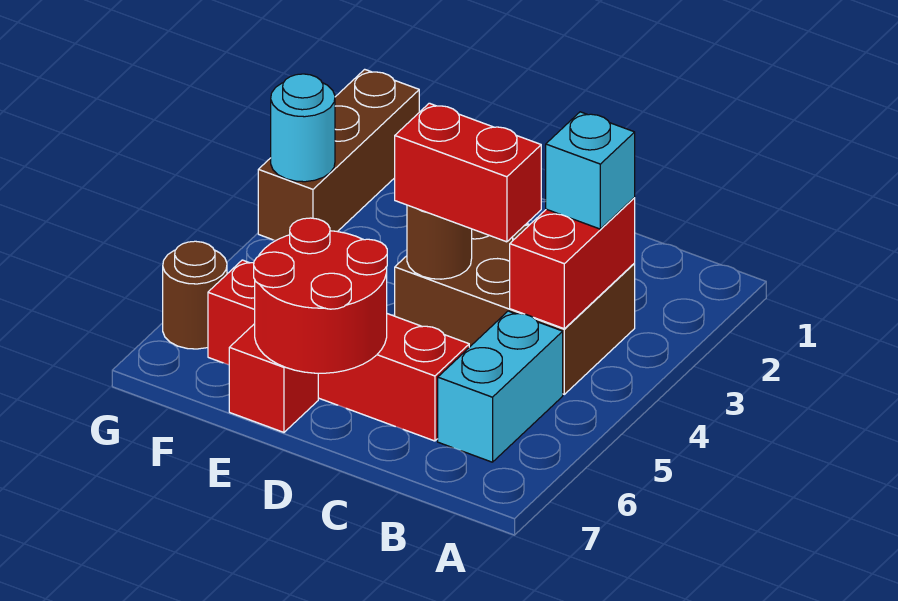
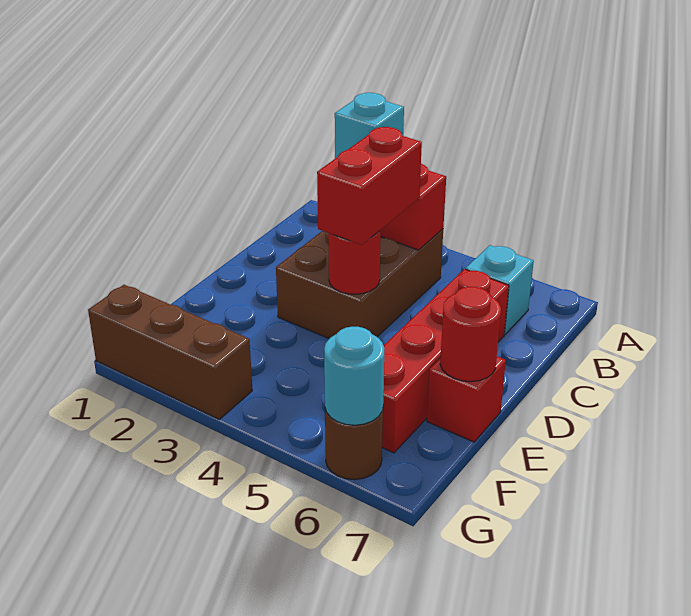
cyan 1x2 brick [438,311,563,462] -> cyan 1x1 brick [466,245,534,334]
brown 1x1 round brick [407,205,472,279] -> red 1x1 round brick [328,230,381,294]
red 2x2 round brick [254,218,387,373] -> red 1x1 round brick [440,287,501,382]
cyan 1x1 round brick [271,74,335,182] -> cyan 1x1 round brick moved to [324,327,384,425]

